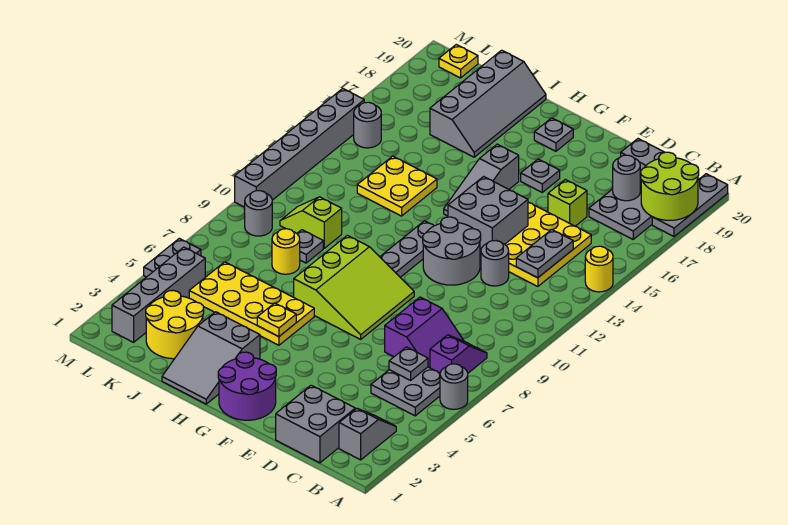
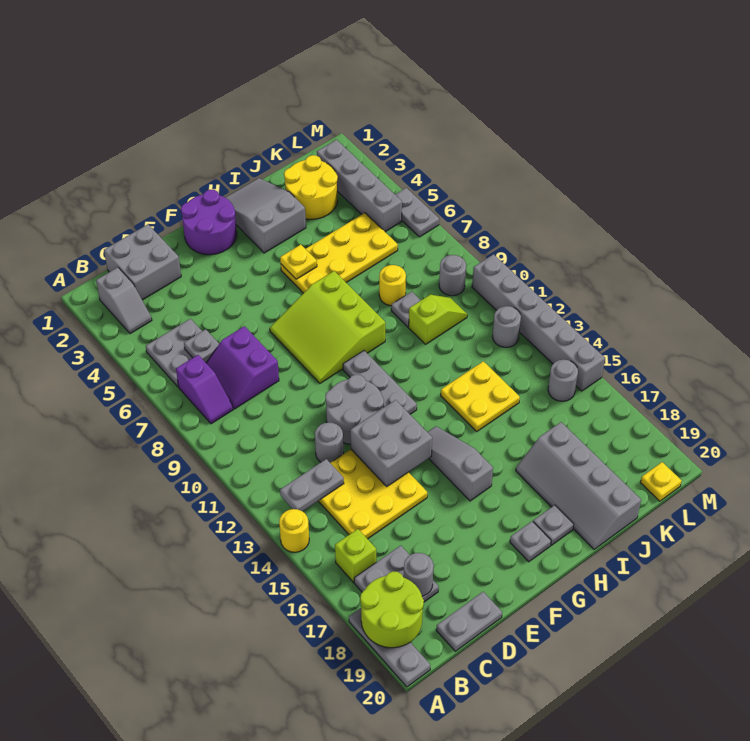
grey 1x1 round brick [440,364,468,409] -> grey 1x1 round brick moved to [493,306,521,347]
grey 1x2 plate [516,230,573,278] -> grey 1x2 plate turned to [280,459,344,511]
lime 1x1 brick [548,179,587,226] -> lime 1x1 brick moved to [335,529,376,582]
grey 1x1 plate [521,159,560,192] -> grey 1x1 plate moved to [533,505,574,545]

